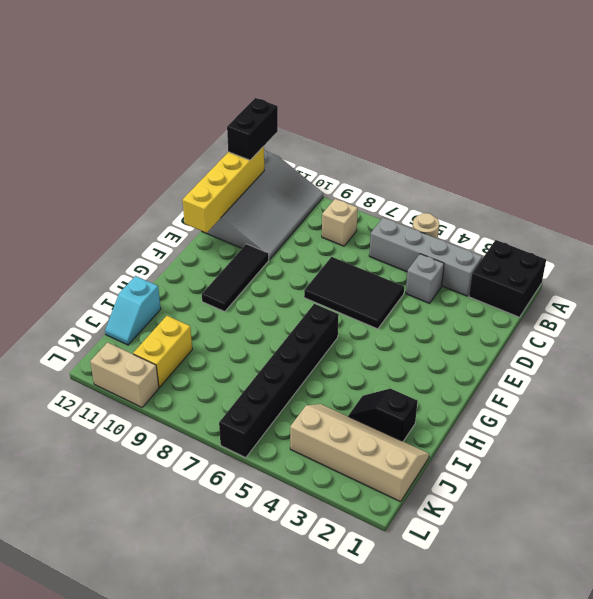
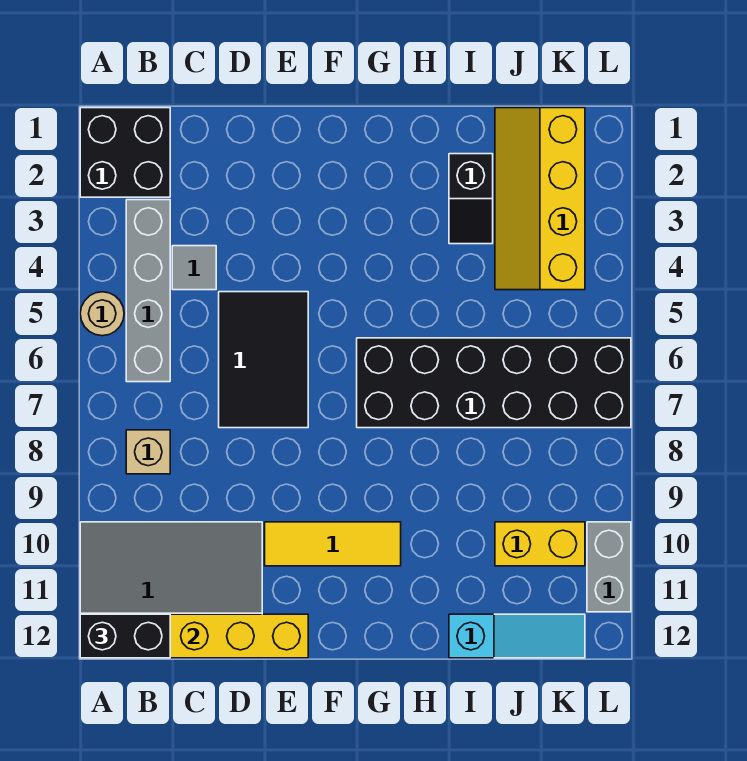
grey 1x1 brick [406,254,444,303] -> grey 1x1 tile [172,246,216,290]
black 1x3 tile [202,244,269,312] -> yellow 1x3 tile [265,522,401,566]
black 1x6 brick [219,304,339,458] -> black 2x6 brick [357,338,631,428]
cyan 1x2 slope [105,276,161,345] -> cyan 1x3 slope [449,614,585,658]
tan 2x4 slope [290,404,429,502] -> yellow 2x4 slope [495,108,585,290]
tan 1x2 brick [90,342,159,407] -> grey 1x2 brick [587,522,631,612]

